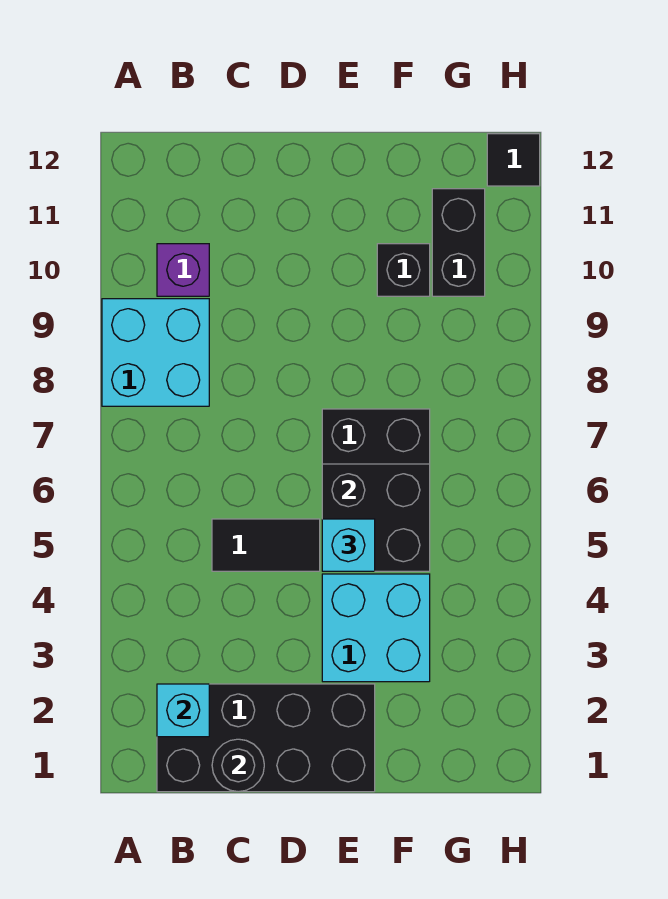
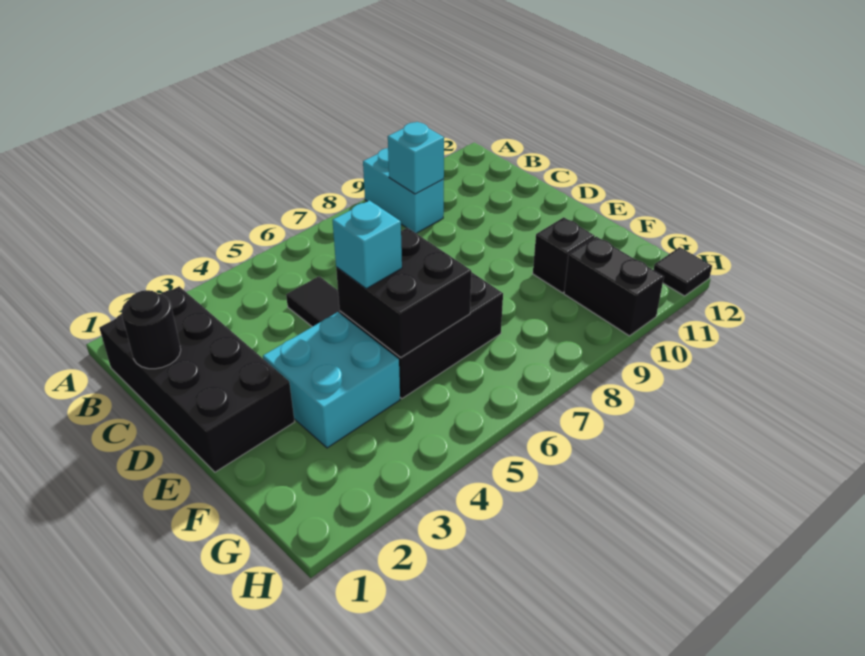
cyan 2x2 brick [102,299,209,406] -> cyan 1x2 brick [363,148,444,233]
cyan 1x1 brick [157,684,209,737] -> cyan 1x1 brick moved to [388,122,444,194]
purple 1x1 brick [157,244,209,296] -> none
black 1x2 brick [432,189,485,296] -> black 1x2 brick turned to [564,237,664,336]

